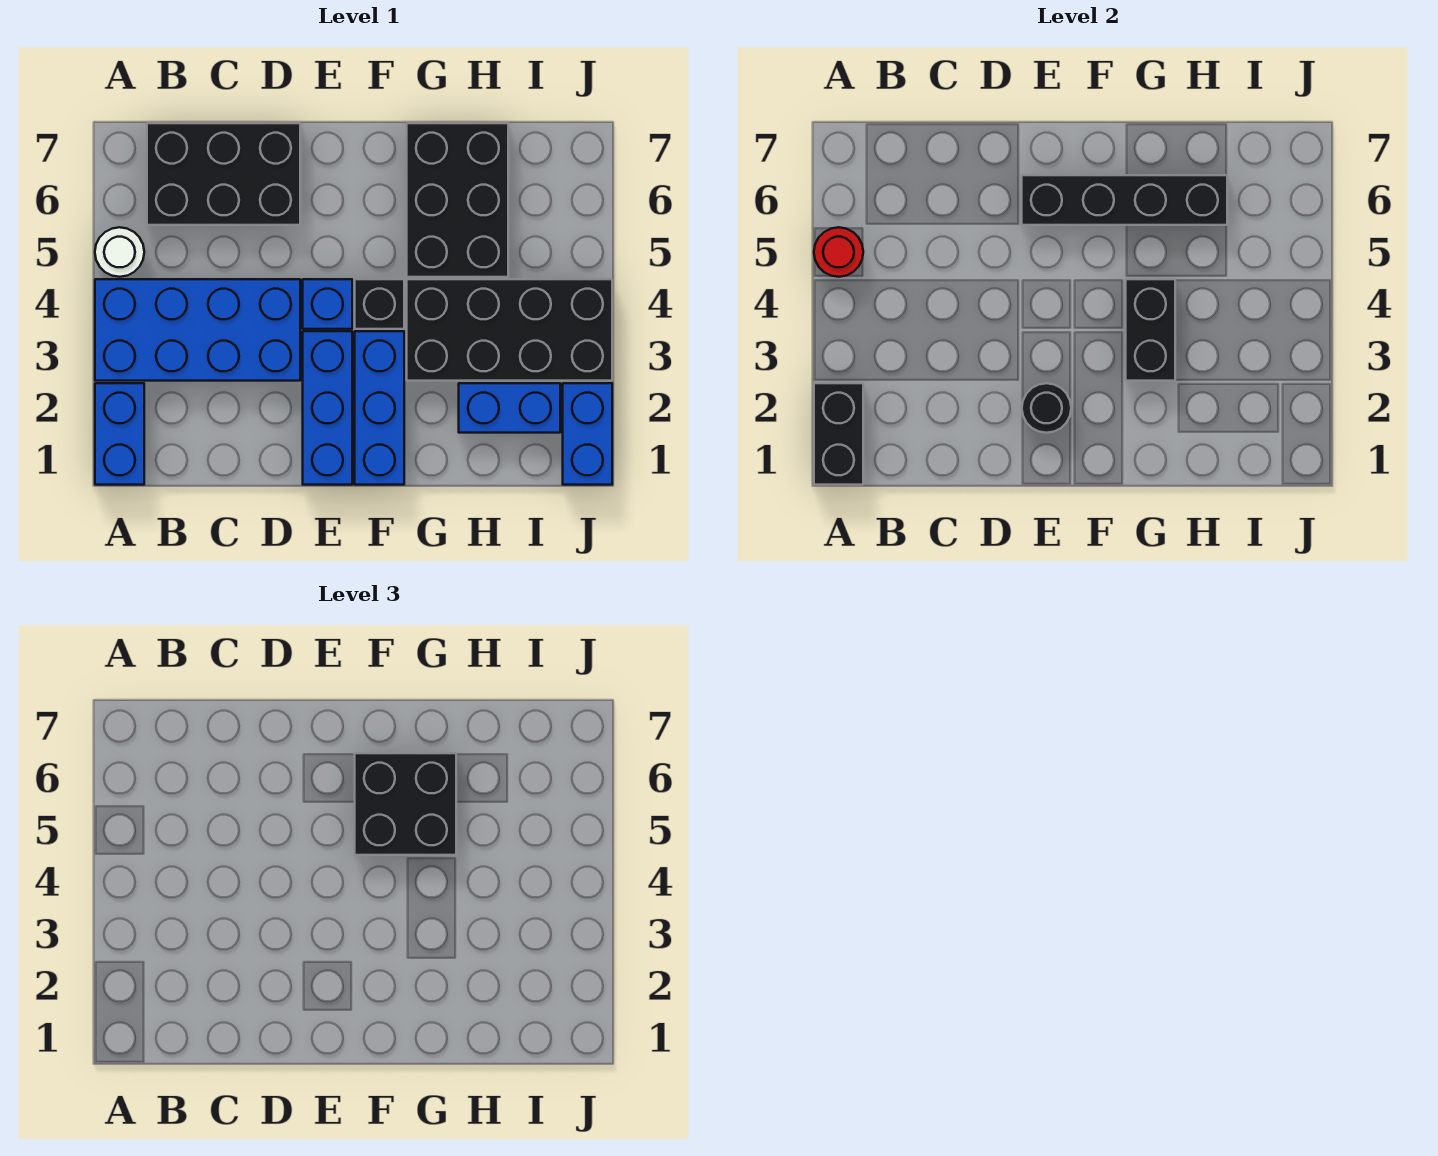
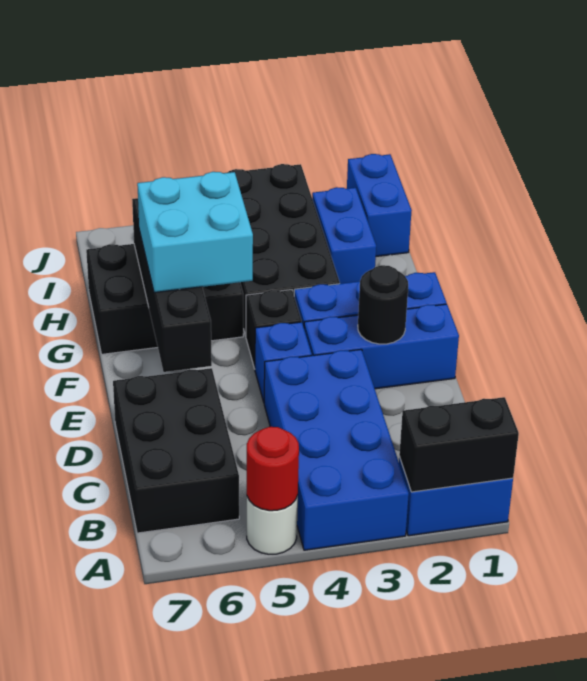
black 2x2 brick [355,753,456,855] -> cyan 2x2 brick [137,172,253,293]
black 1x2 brick [1126,279,1175,381] -> none
blue 1x2 brick [563,383,612,485] -> blue 1x2 brick turned to [347,154,412,256]

